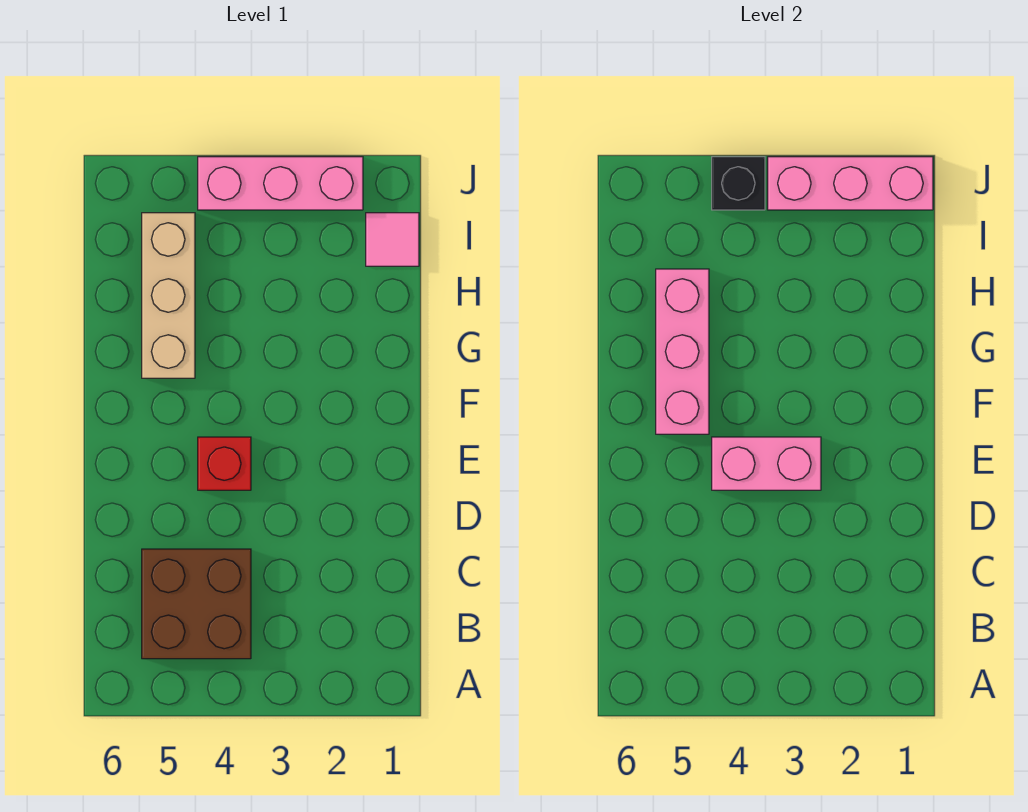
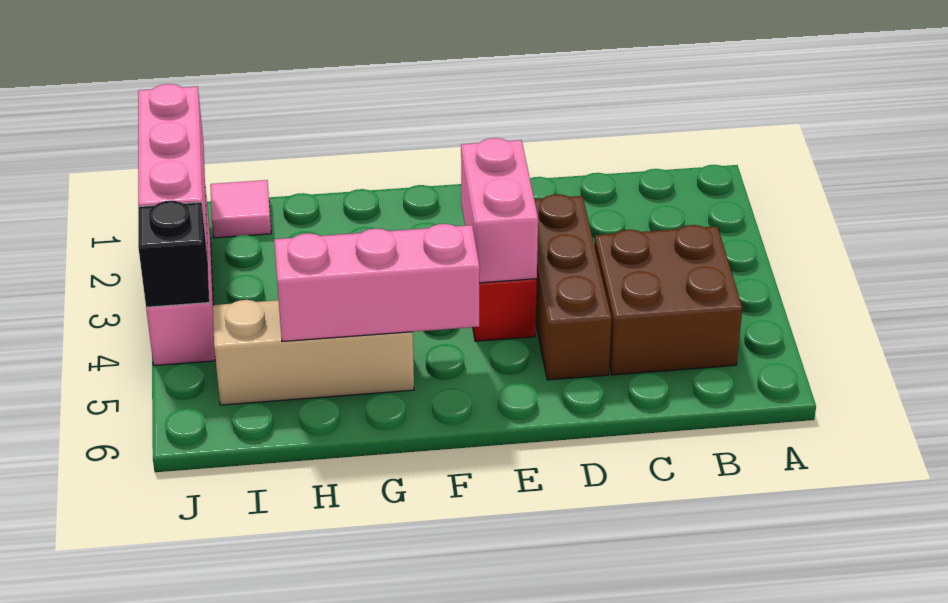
none -> brown 1x3 brick [534,194,612,380]

